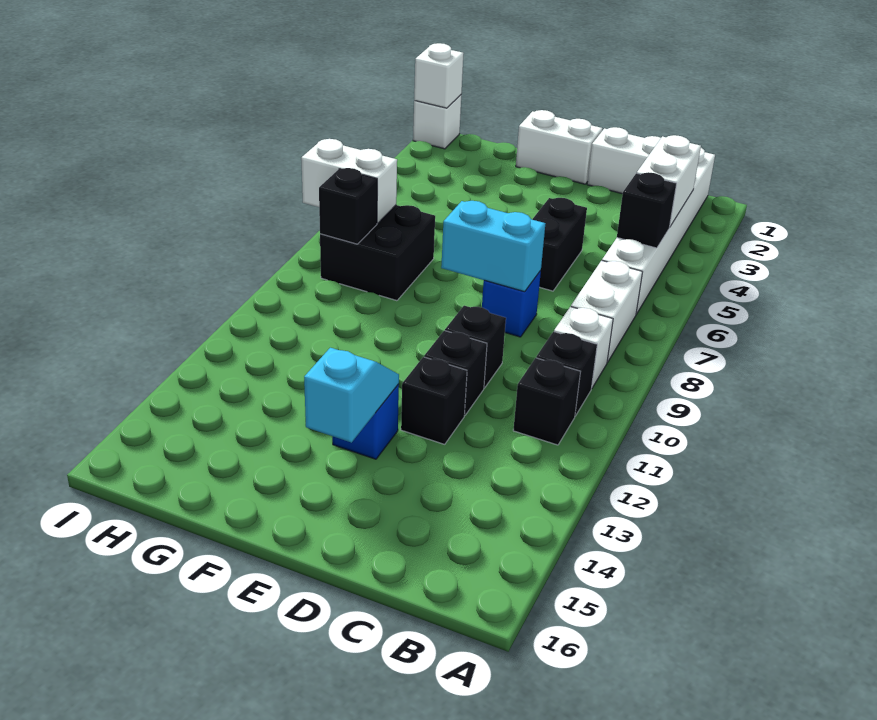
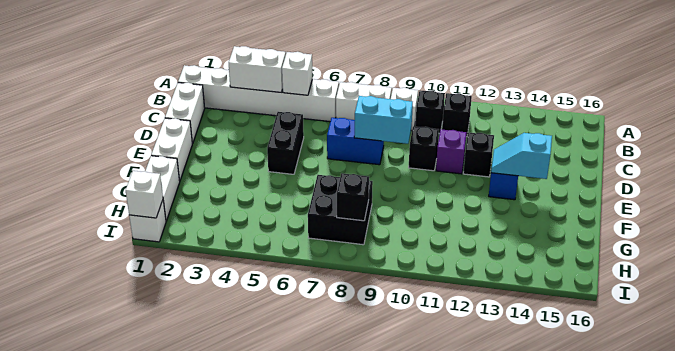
black 1x1 brick [617,172,677,248] -> white 1x1 brick [282,52,312,95]
black 1x2 brick [532,198,587,291] -> black 1x2 brick turned to [267,112,304,174]
blue 1x1 brick [482,271,541,337] -> blue 1x2 brick [327,118,384,165]
cyan 1x2 brick [441,201,545,292] -> cyan 1x2 brick turned to [354,96,413,144]
black 1x1 brick [424,331,487,415] -> purple 1x1 brick [436,129,466,174]
white 1x2 brick [301,139,397,223] -> white 1x2 brick moved to [145,156,180,221]

